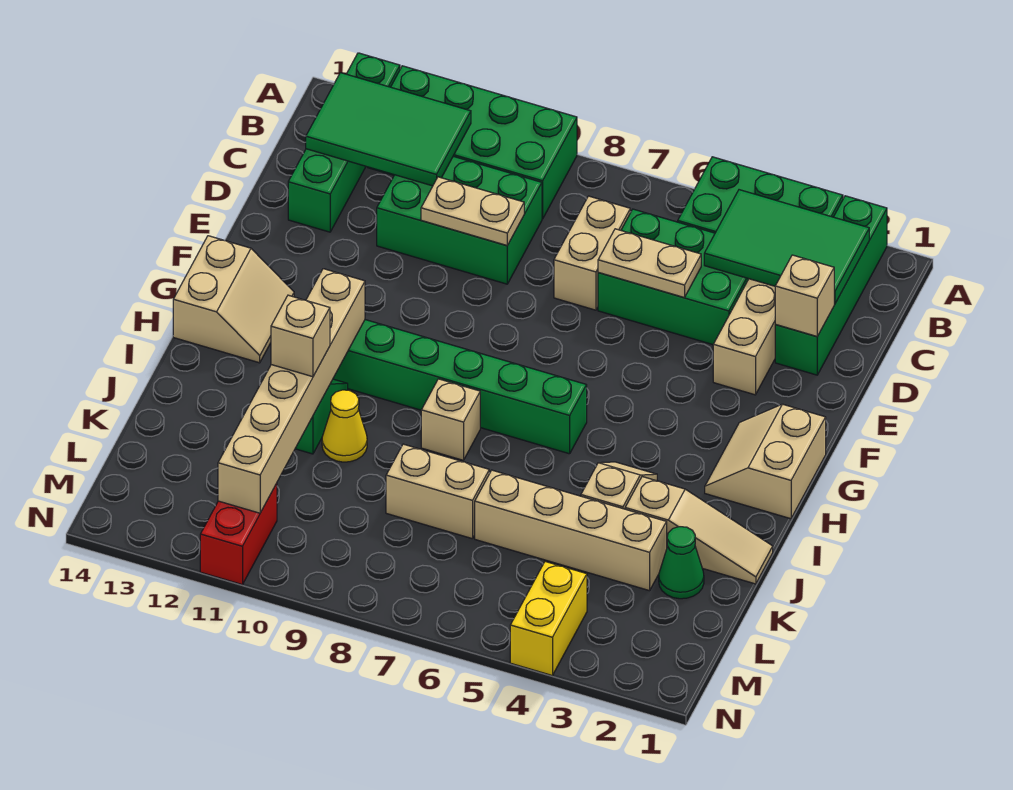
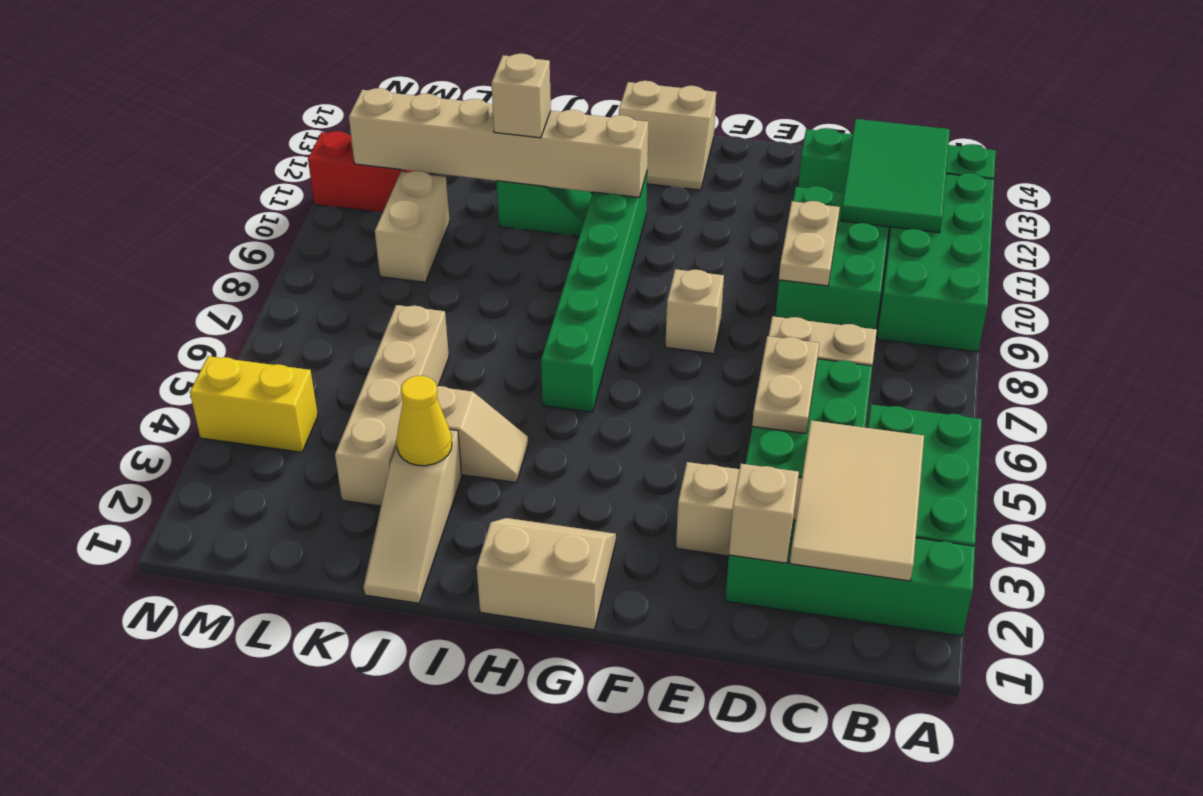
green 2x3 tile [704,190,869,304] -> tan 2x3 tile [790,420,924,581]
tan 1x1 brick [421,379,480,460] -> tan 1x1 brick moved to [665,269,724,354]
yellow 1x1 cone [322,390,367,462] -> yellow 1x1 cone moved to [396,376,452,466]
green 1x1 cone [659,527,704,599] -> none
tan 1x2 brick [386,444,489,539] -> tan 1x2 brick moved to [375,171,449,282]

